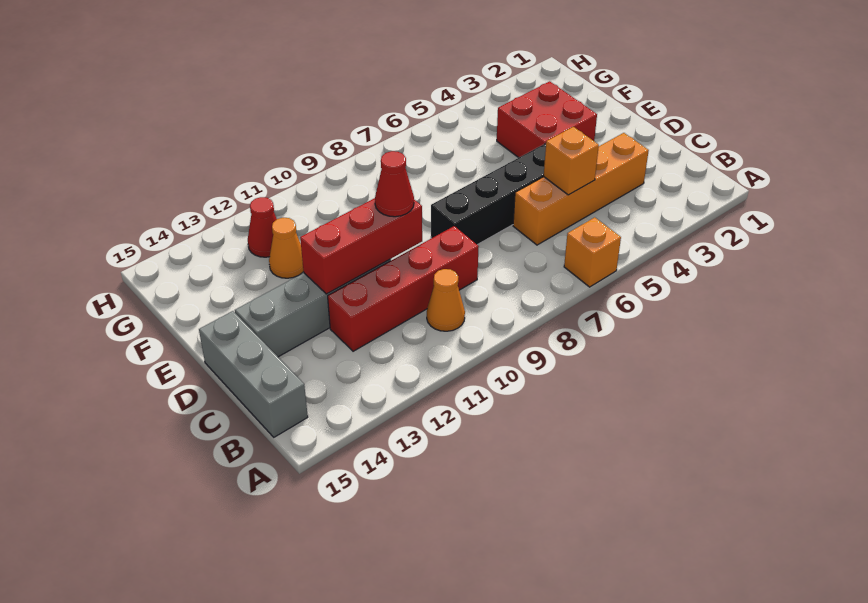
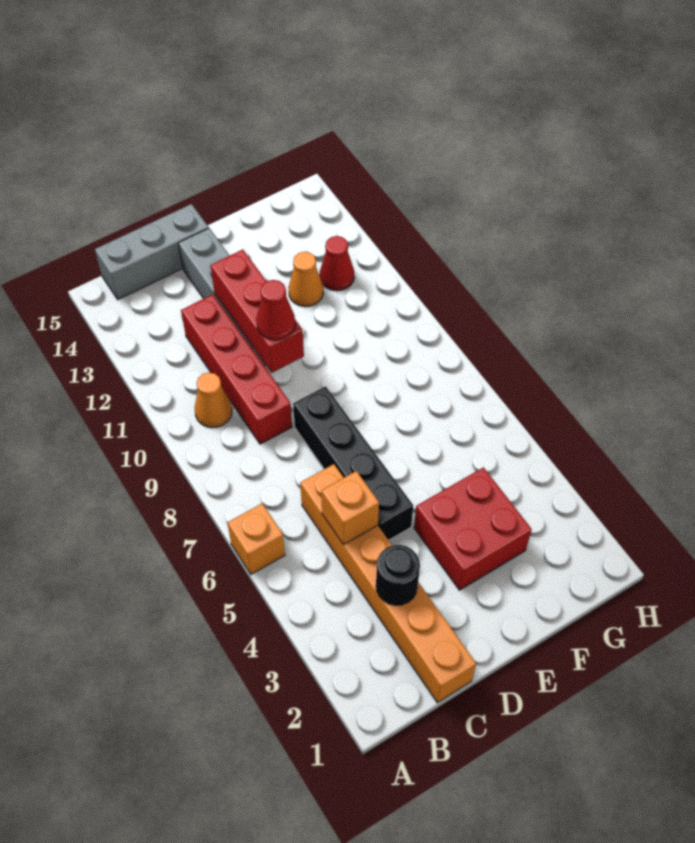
orange 1x4 brick [513,133,649,245] -> orange 1x6 brick [300,464,476,703]
none -> black 1x1 round brick [376,545,420,605]

